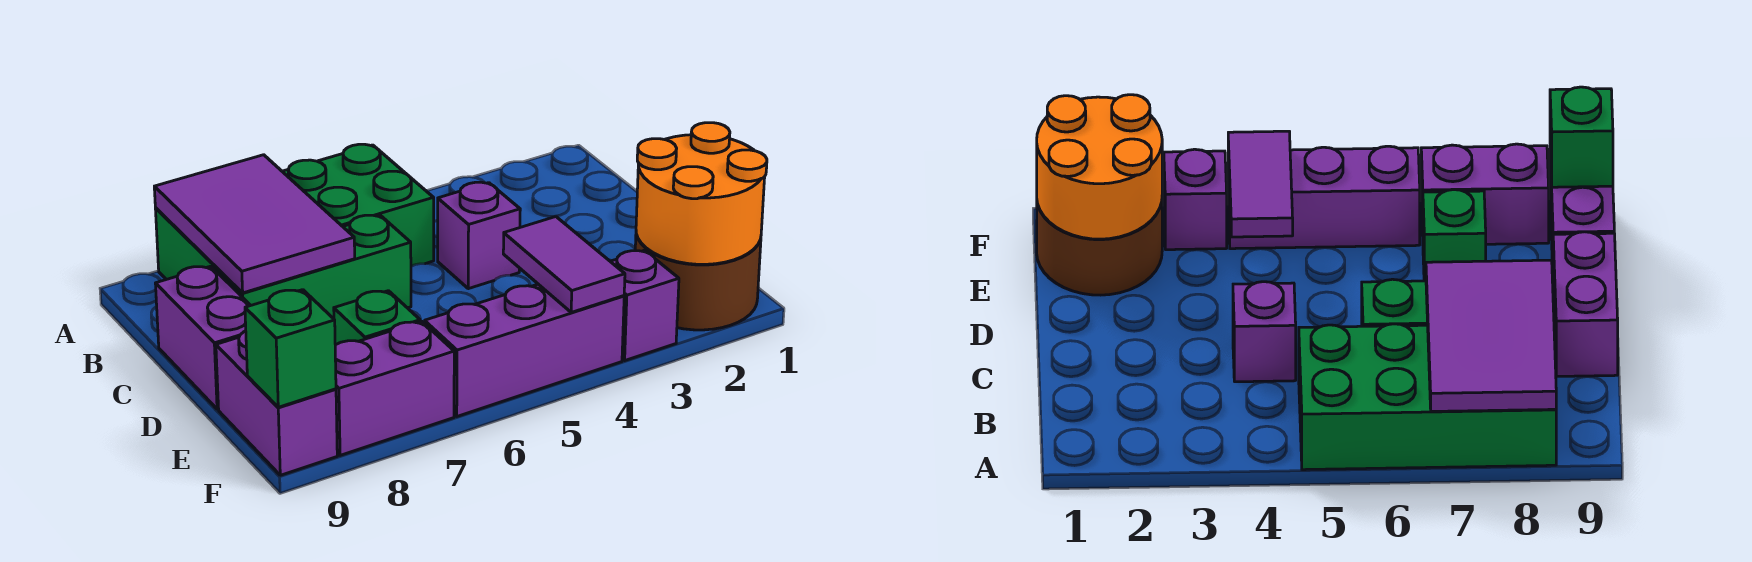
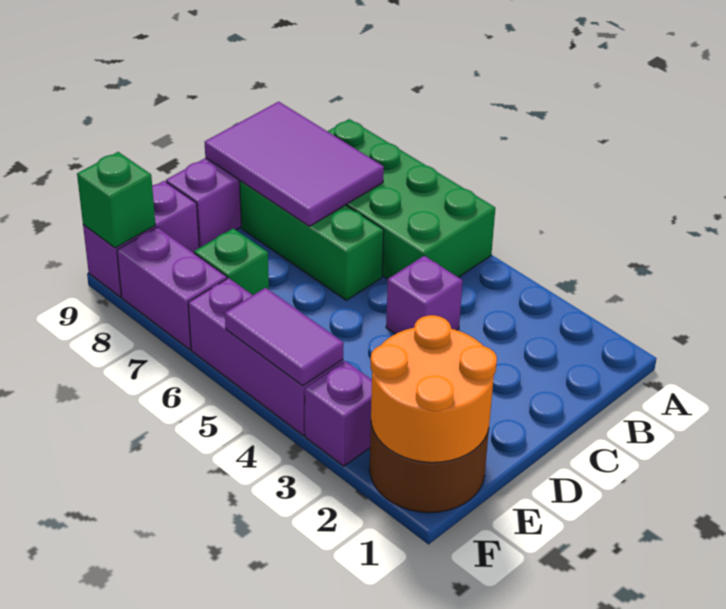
purple 2x3 tile [154,155,355,293] -> purple 2x3 tile turned to [205,102,384,226]
purple 1x2 tile [503,217,625,312] -> purple 1x2 tile turned to [225,288,344,386]

